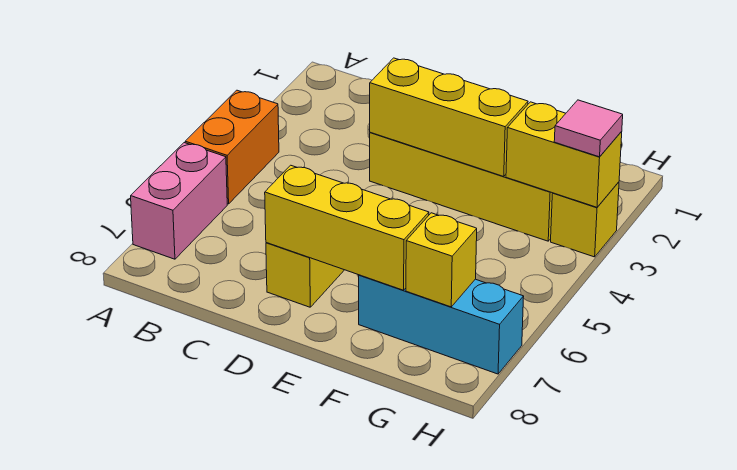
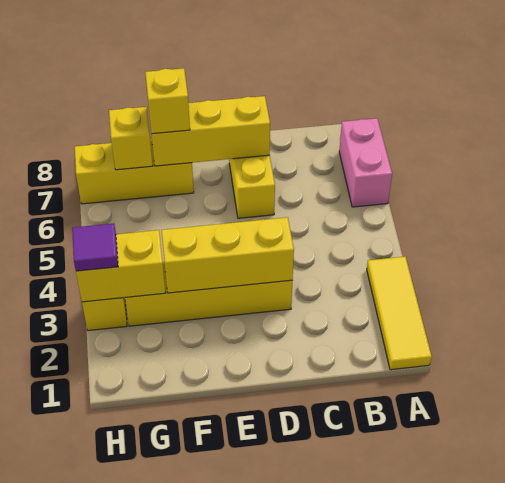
none -> yellow 1x3 tile [367,257,432,370]
orange 1x2 brick [185,90,279,204] -> none
cyan 1x3 brick [359,275,524,374] -> yellow 1x3 brick [75,139,194,204]
none -> yellow 1x1 brick [145,68,190,134]
pink 1x1 tile [554,100,623,157] -> purple 1x1 tile [72,223,118,271]

